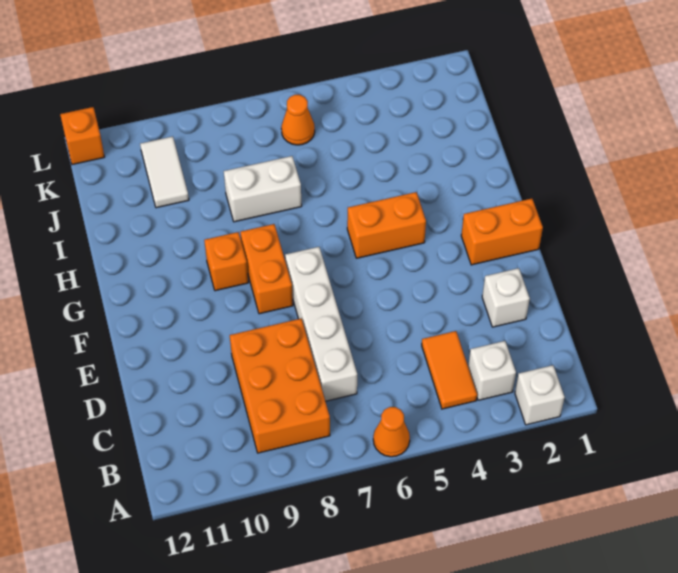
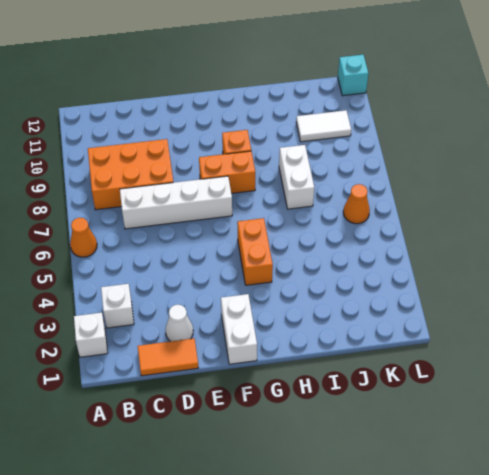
orange 1x2 tile [422,331,477,409] -> orange 1x2 tile moved to [138,339,198,376]
white 1x1 brick [482,268,530,327] -> white 1x1 cone [166,305,193,341]
orange 1x2 brick [461,199,543,265] -> white 1x2 brick [221,294,257,364]
orange 1x1 brick [60,107,105,165] -> cyan 1x1 brick [338,55,369,96]

